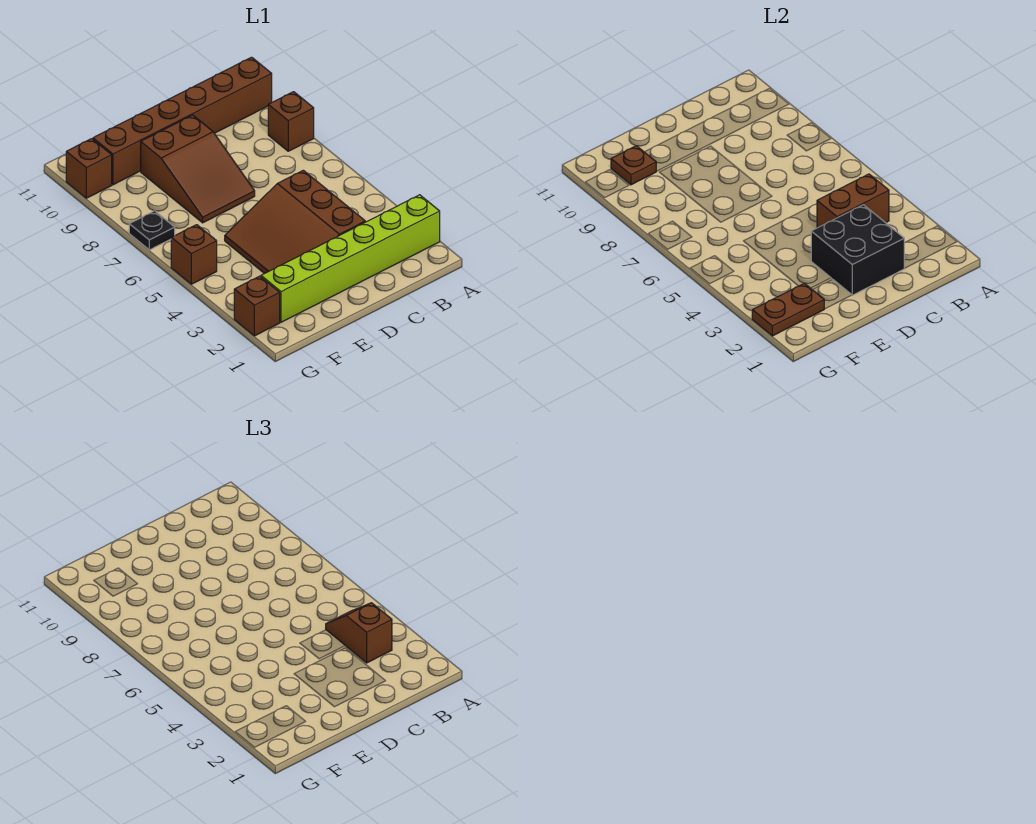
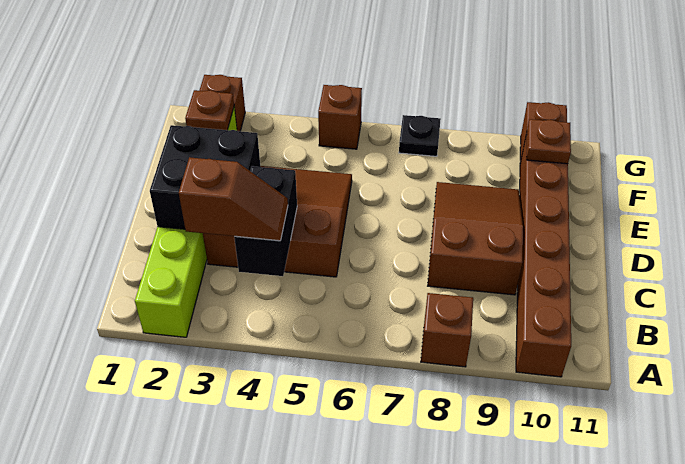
brown 1x2 brick [817,174,889,228] -> black 1x2 brick [234,166,297,276]
brown 2x3 slope [141,115,255,223] -> brown 2x3 slope turned to [428,182,523,295]
brown 1x2 plate [752,283,824,336] -> brown 1x1 plate [185,90,234,130]

